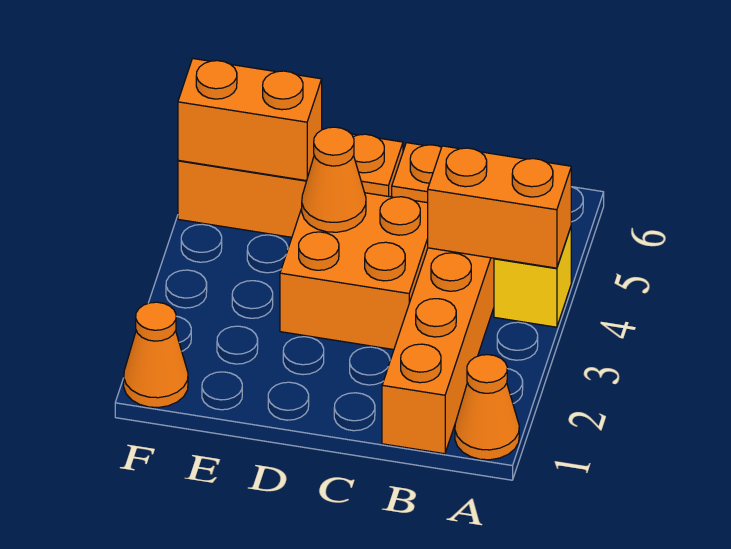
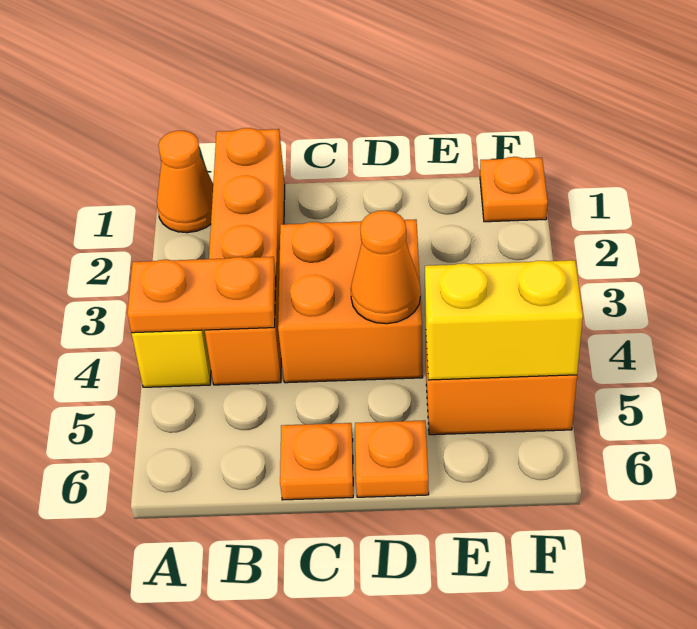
orange 1x2 brick [428,146,571,268] -> orange 1x2 plate [127,257,276,333]
orange 1x2 brick [178,59,322,181] -> yellow 1x2 brick [425,260,583,380]
orange 1x1 cone [124,302,188,407] -> orange 1x1 plate [480,157,548,222]

